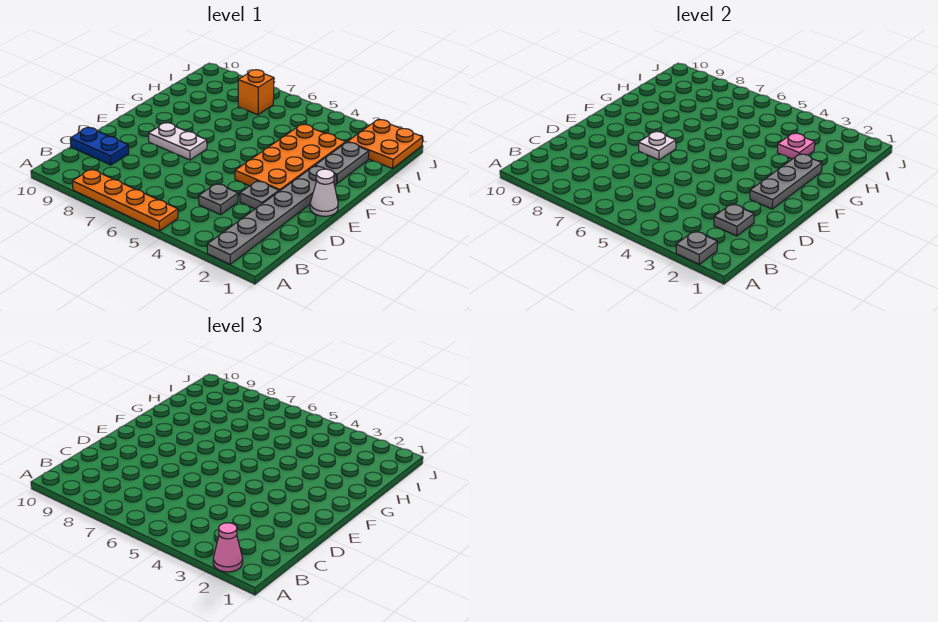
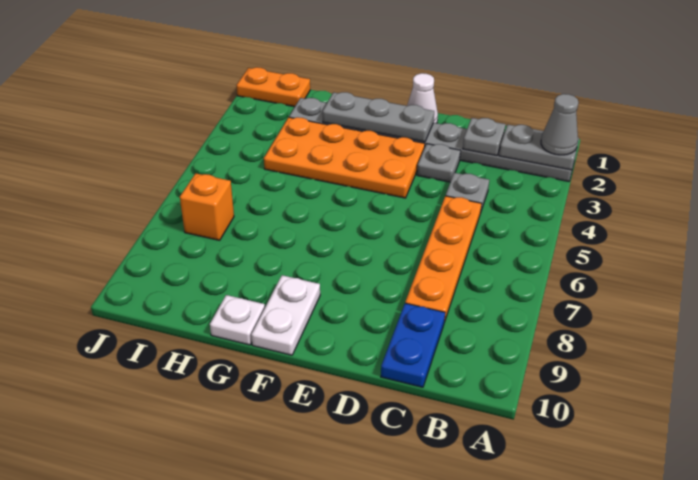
grey 1x1 plate [676,231,717,264] -> grey 1x2 plate [499,125,579,170]
pink 1x1 cone [213,523,243,572] -> grey 1x1 cone [541,94,578,155]
orange 1x4 plate [72,169,178,231] -> orange 1x4 plate moved to [405,196,482,322]
white 1x2 plate [149,123,207,160] -> white 1x2 plate moved to [251,275,320,355]
white 1x1 plate [639,131,676,160] -> white 1x1 plate moved to [210,295,265,345]
pink 1x1 plate [777,133,815,159] -> none
orange 2x2 plate [348,120,423,169] -> orange 1x2 plate [236,67,310,107]

